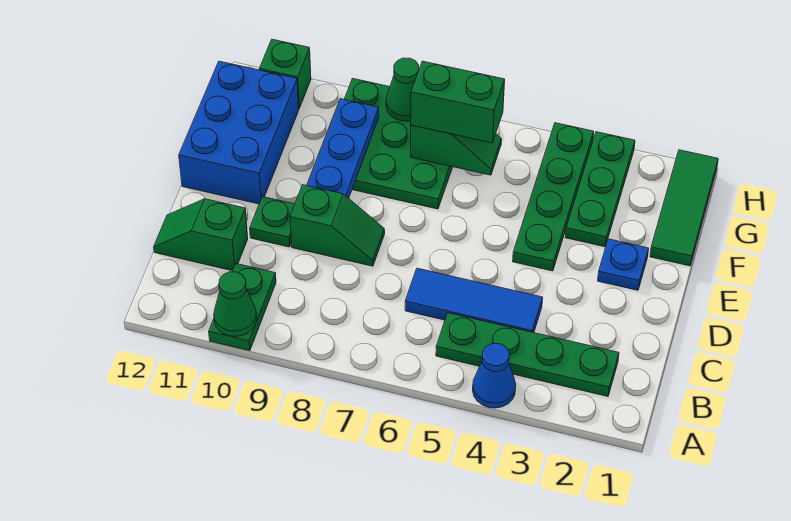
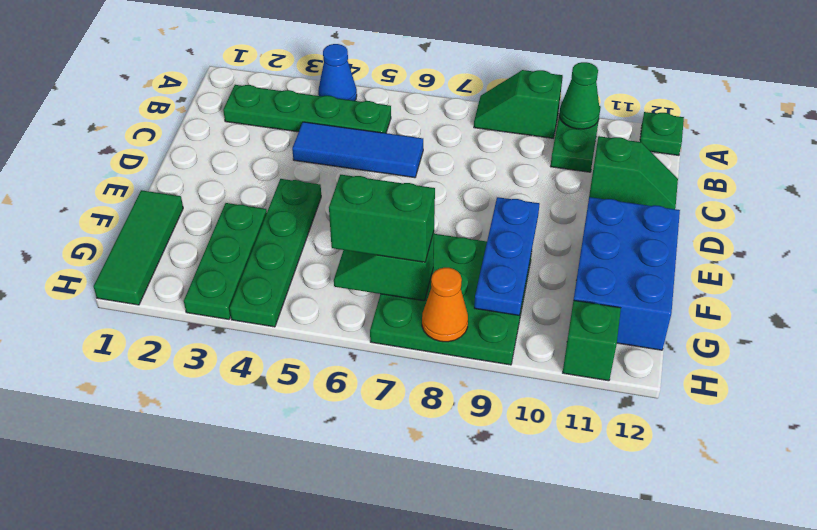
green 1x2 slope [290,185,385,266] -> green 1x2 slope moved to [474,70,563,138]
green 1x1 plate [250,197,295,247] -> green 1x1 plate moved to [640,112,684,155]
blue 1x1 plate [598,239,649,290] -> none
green 1x1 cone [386,58,419,121] -> orange 1x1 cone [422,268,468,342]

